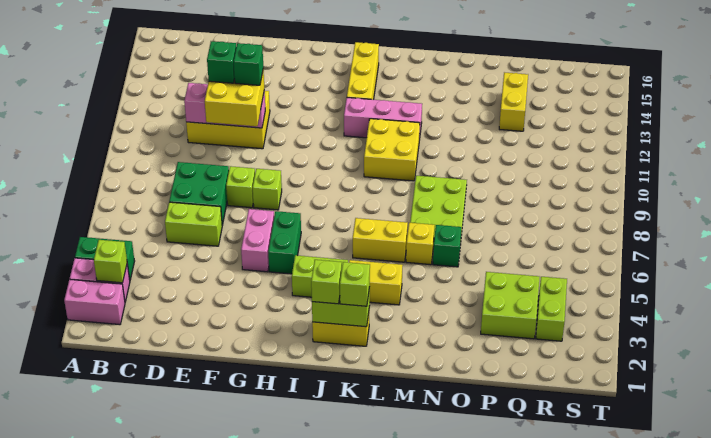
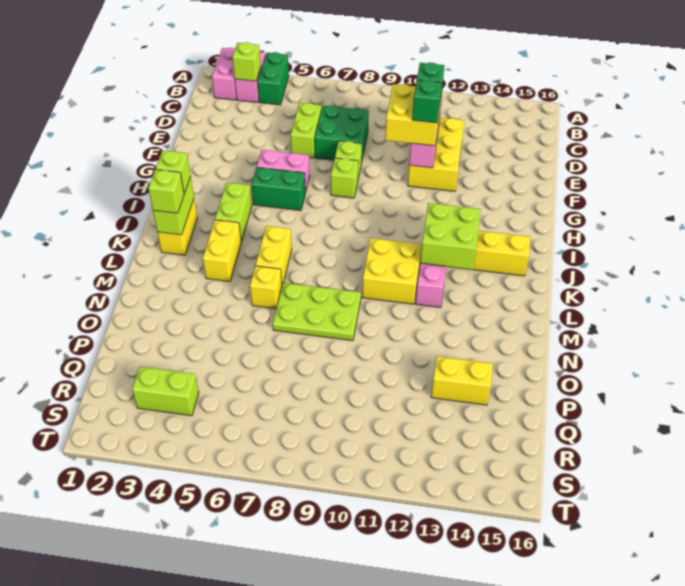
green 1x1 brick [433,225,461,267] -> none
lime 2x2 brick [481,272,539,339] -> lime 2x2 brick moved to [420,203,480,270]

